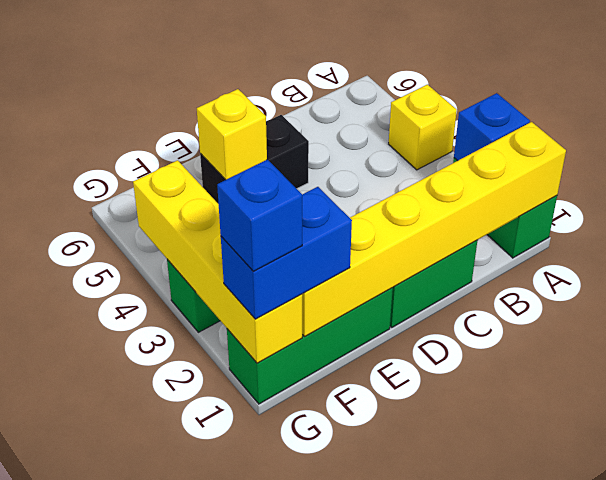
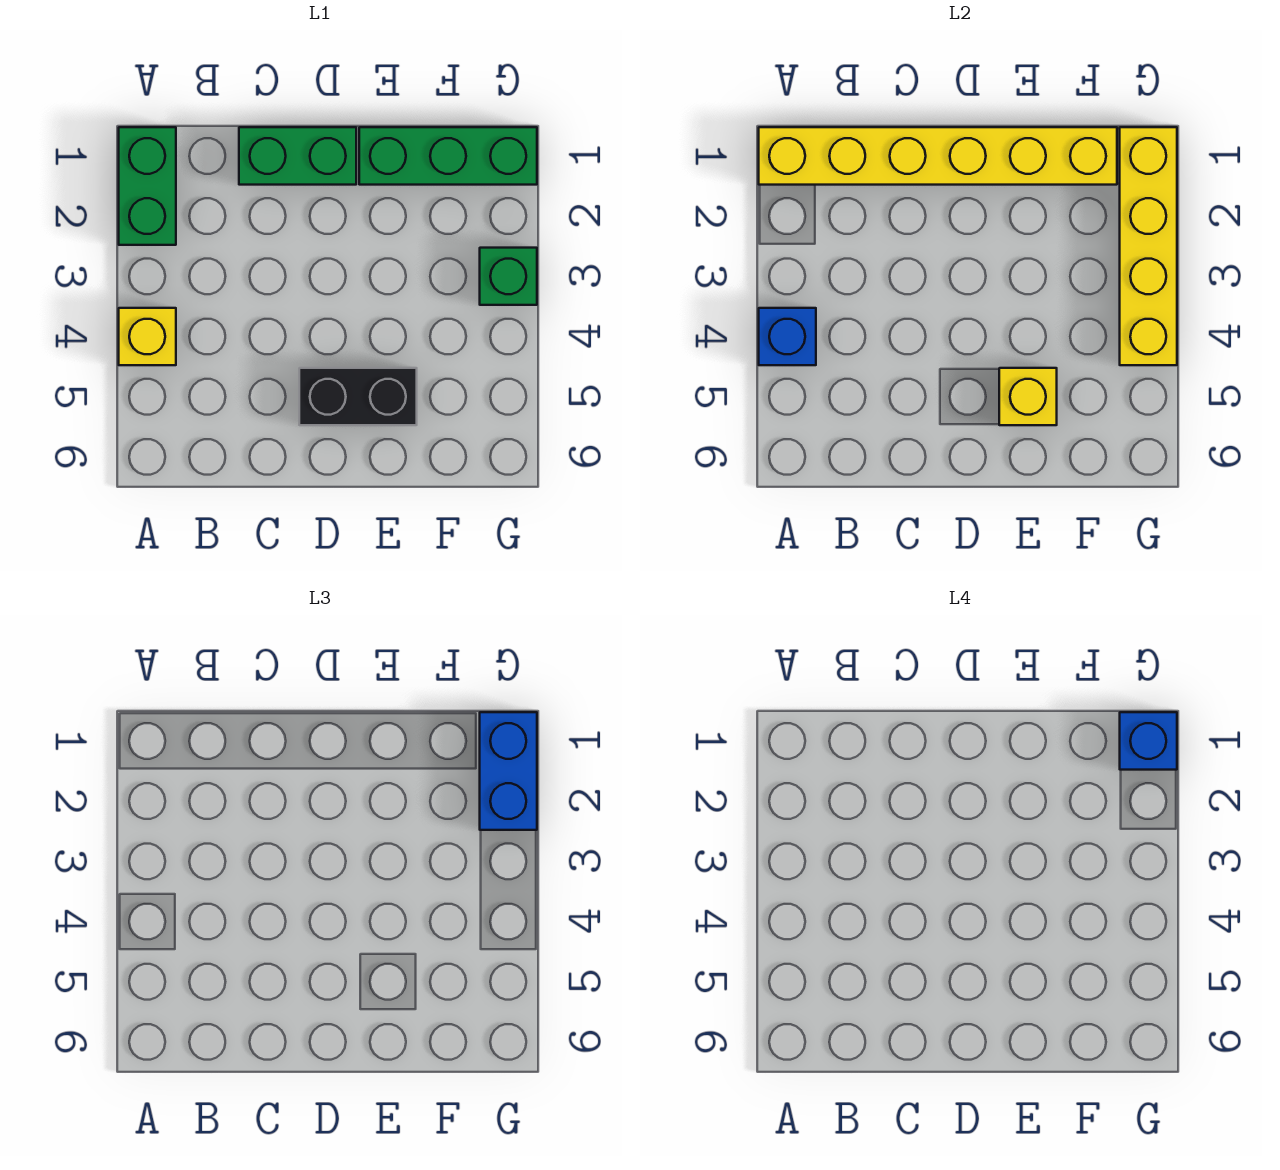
blue 1x1 brick [454,93,530,161] -> blue 1x1 brick moved to [759,308,816,365]
blue 1x2 brick [221,187,352,319] -> blue 1x2 brick turned to [480,712,537,830]

